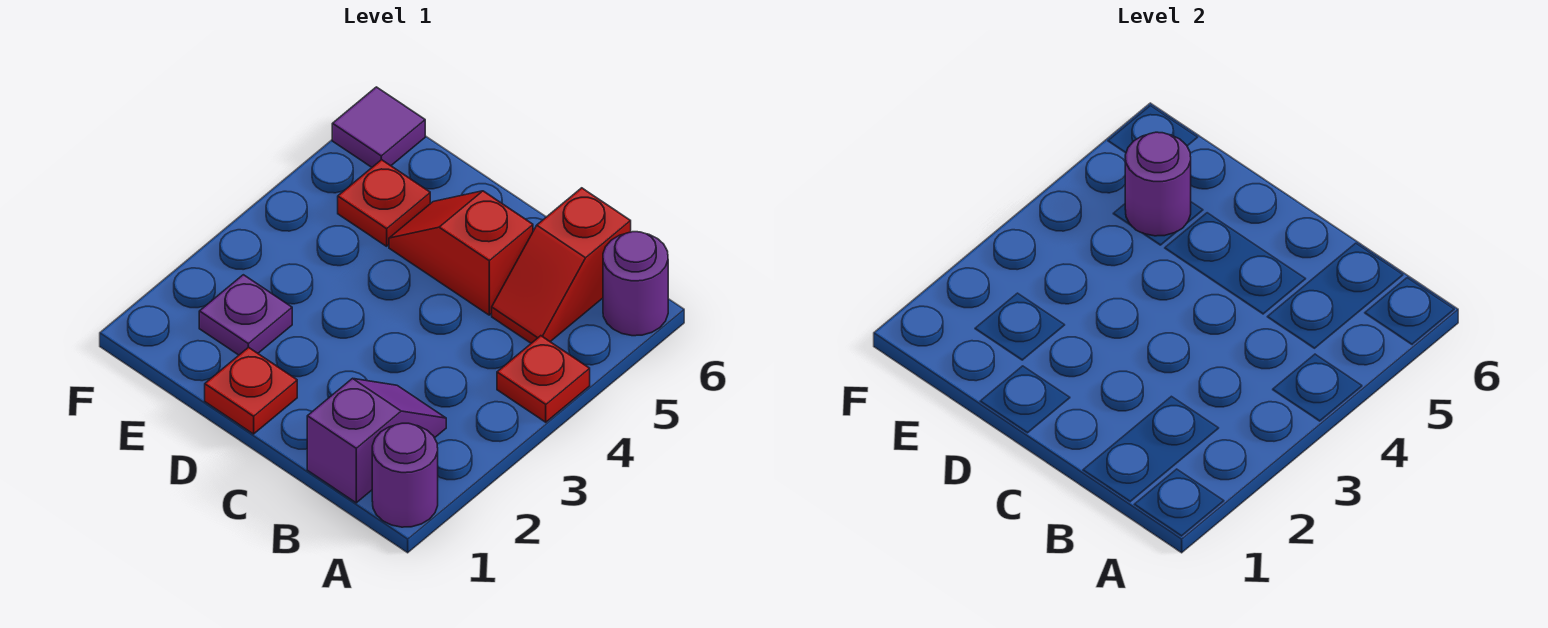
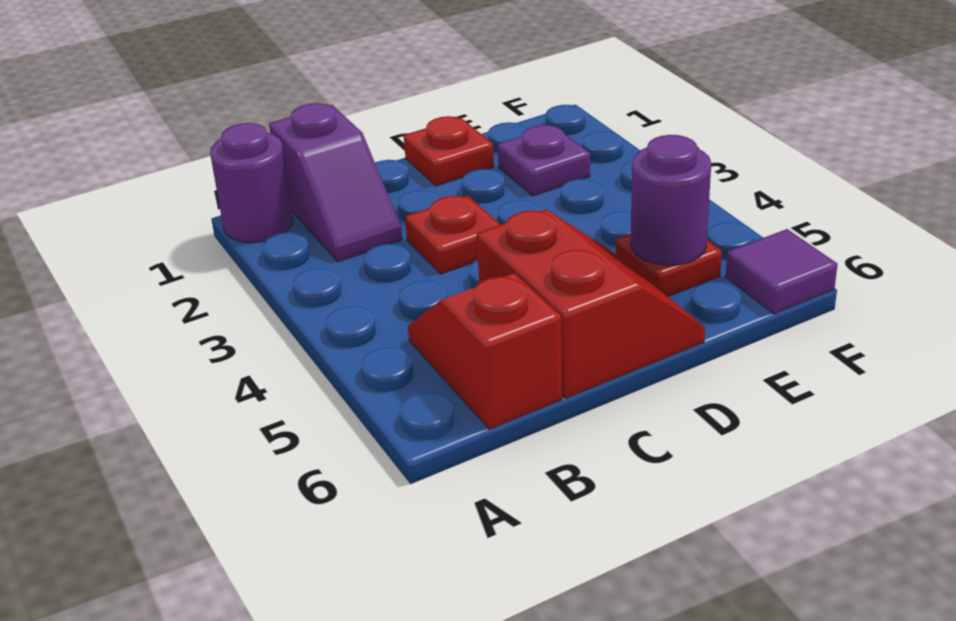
red 1x1 plate [497,336,590,422] -> red 1x1 plate moved to [405,196,501,274]
purple 1x1 round brick [603,232,668,336] -> none
red 1x2 slope [389,191,533,315] -> red 2x2 slope [477,209,705,398]

